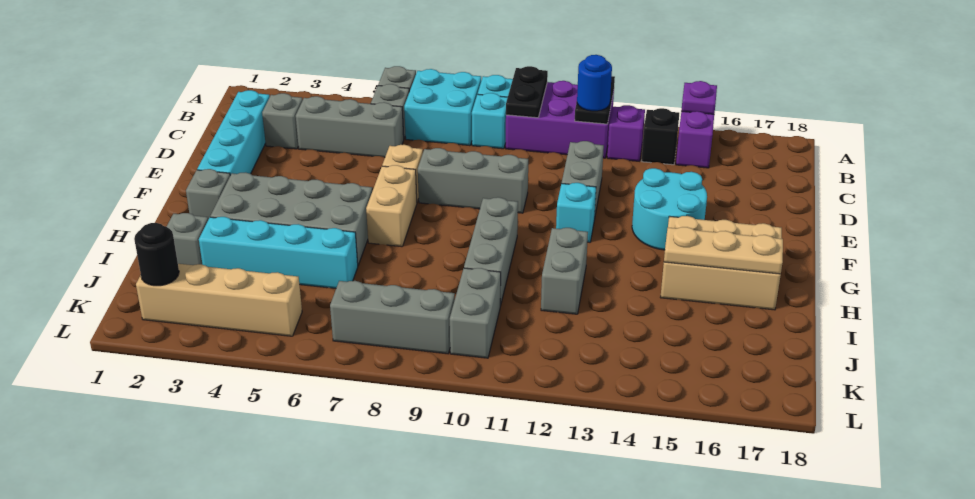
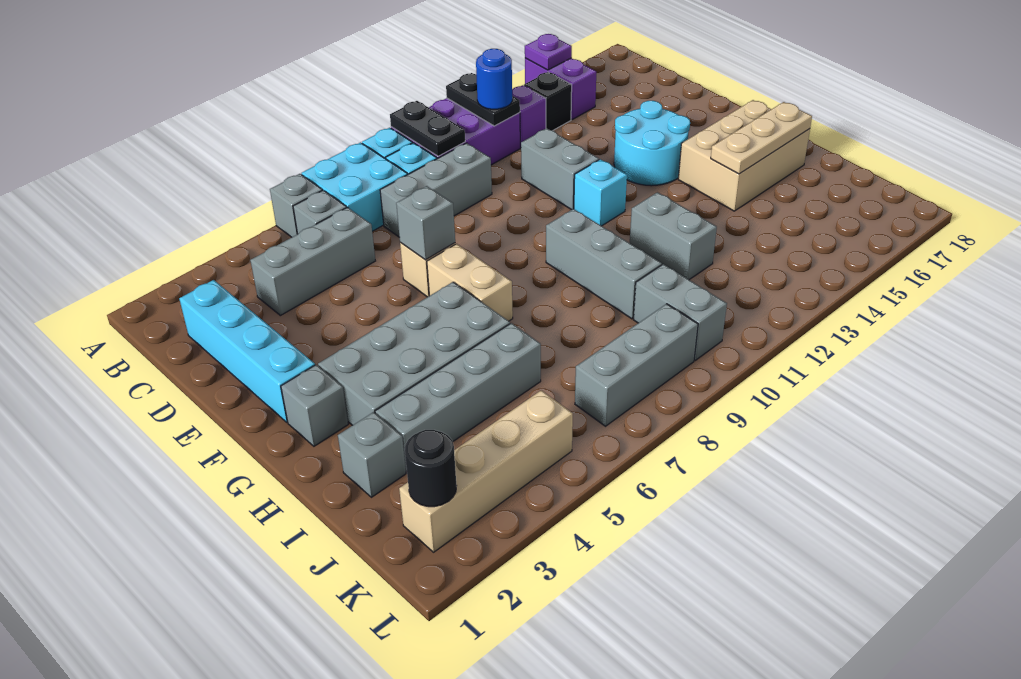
grey 1x1 brick [262,93,303,149] -> grey 1x1 brick moved to [396,186,455,260]
grey 1x3 brick [418,148,528,213] -> grey 1x3 brick moved to [380,143,492,237]
cyan 1x4 brick [199,217,358,288] -> grey 1x4 brick [375,323,541,471]

